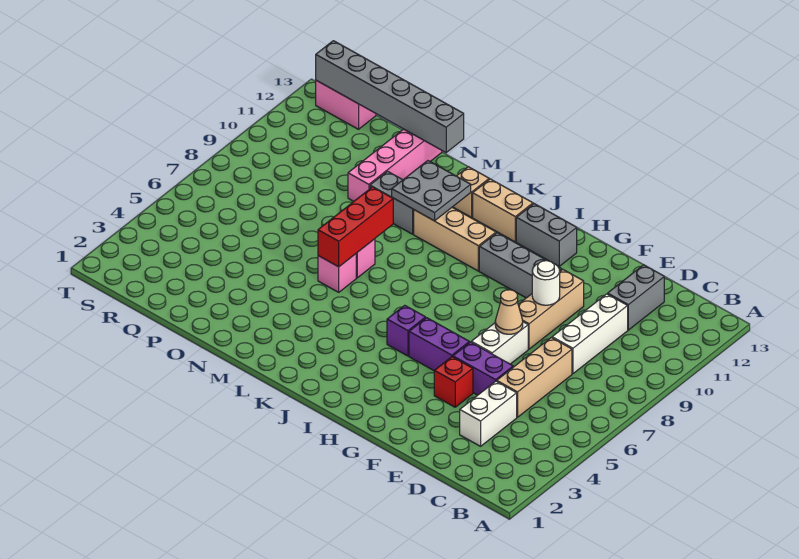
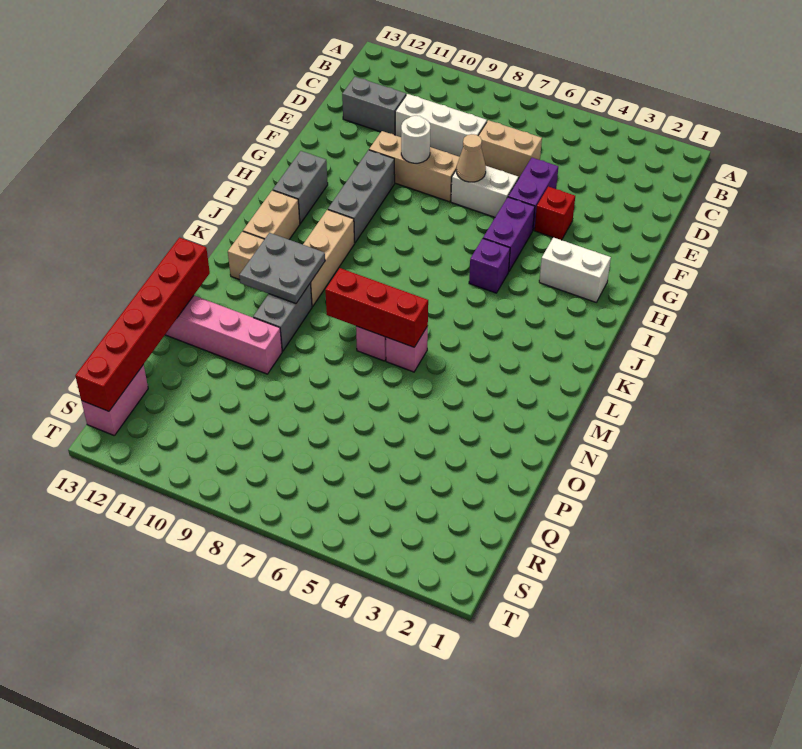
white 1x2 brick [460,381,517,446] -> white 1x2 brick moved to [539,237,611,302]
tan 1x3 brick [497,338,572,417] -> tan 1x2 brick [478,120,542,178]
grey 1x6 brick [316,41,464,153] -> red 1x6 brick [75,238,210,411]

